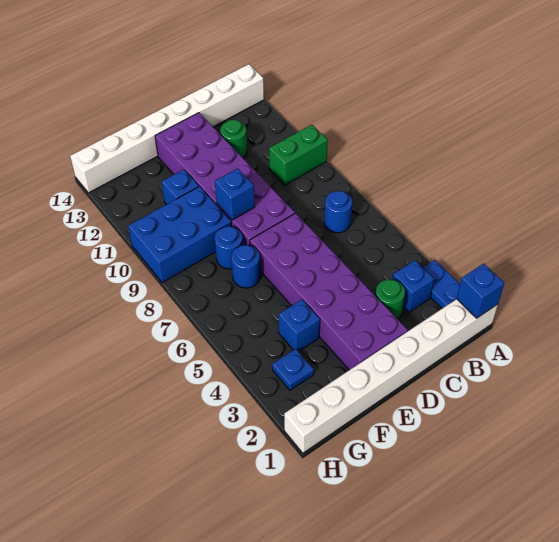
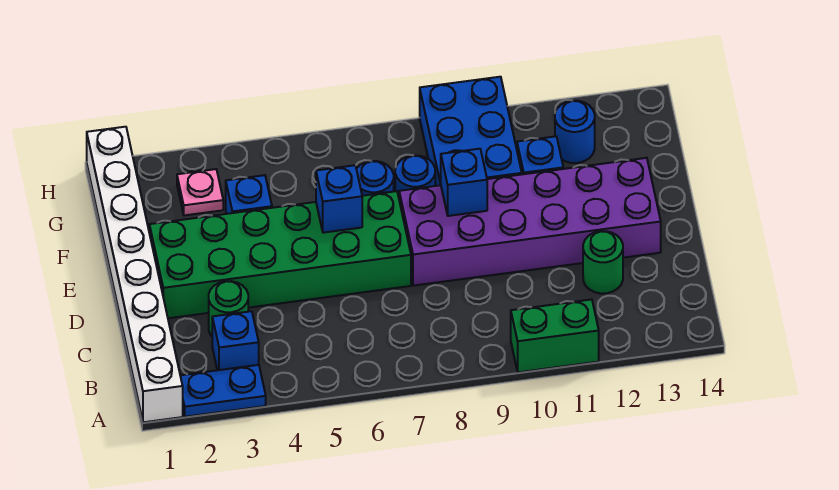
blue 1x1 brick [457,264,504,318] -> blue 1x1 brick moved to [316,165,362,233]
green 1x2 brick [269,125,328,185] -> green 1x2 brick turned to [511,299,599,372]
white 1x8 brick [70,64,264,193] -> none
blue 1x1 round brick [324,191,352,233] -> blue 1x1 round brick moved to [555,101,595,163]
purple 2x6 brick [250,213,408,370] -> green 2x6 brick [149,191,411,318]
blue 1x1 plate [272,349,314,390] -> pink 1x1 plate [177,169,223,215]

